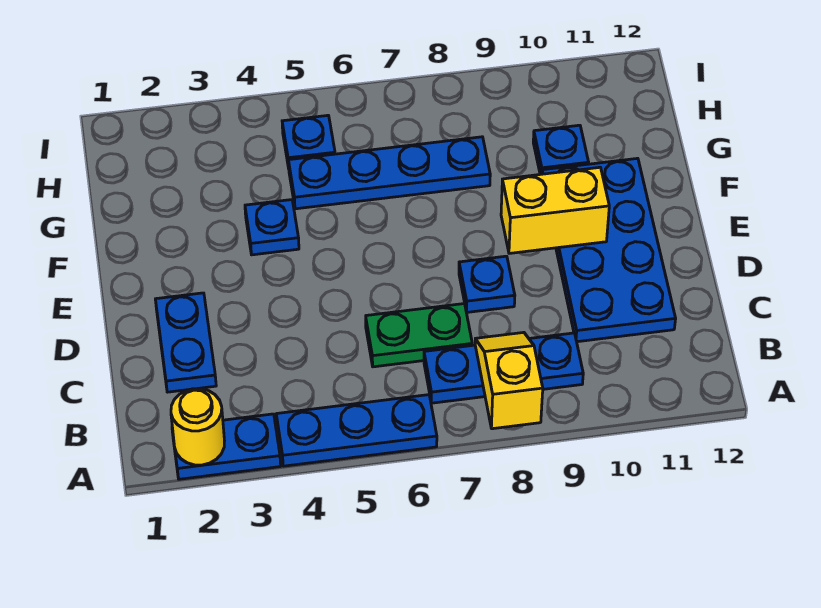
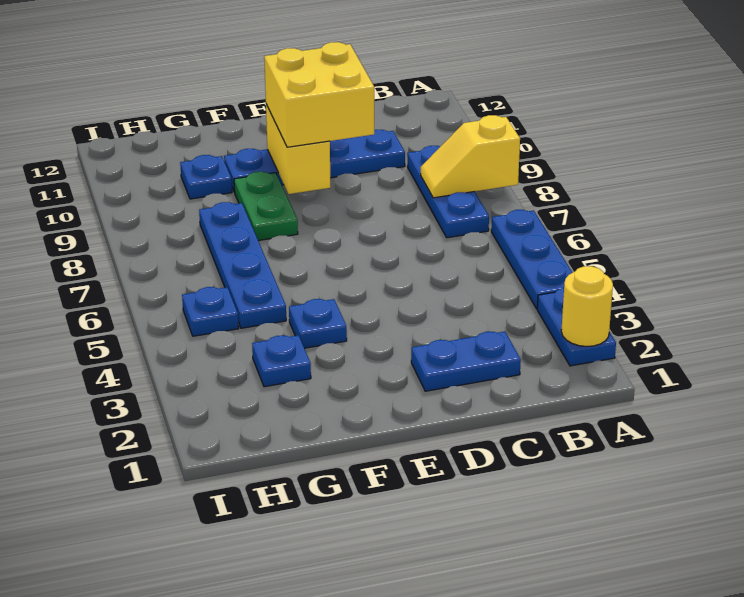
green 1x2 plate [366,304,472,367] -> green 1x2 plate moved to [234,172,298,241]
blue 2x4 plate [542,158,676,342] -> blue 1x4 plate [224,130,405,192]
blue 1x1 plate [459,256,515,313] -> blue 1x1 plate moved to [252,335,311,387]
none -> yellow 2x2 brick [264,42,374,147]

